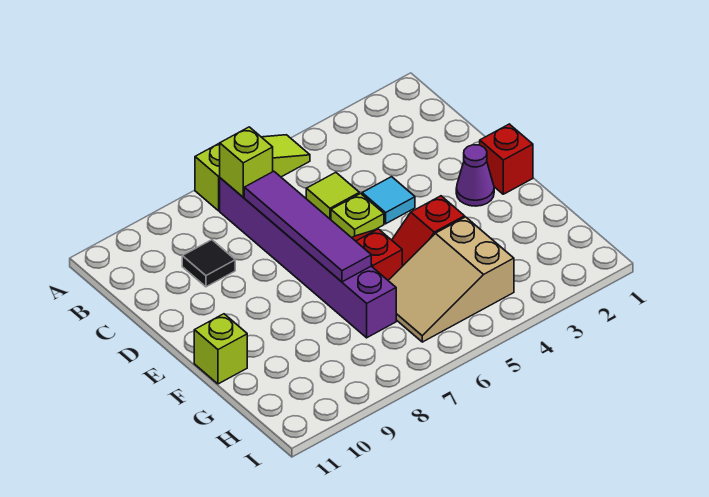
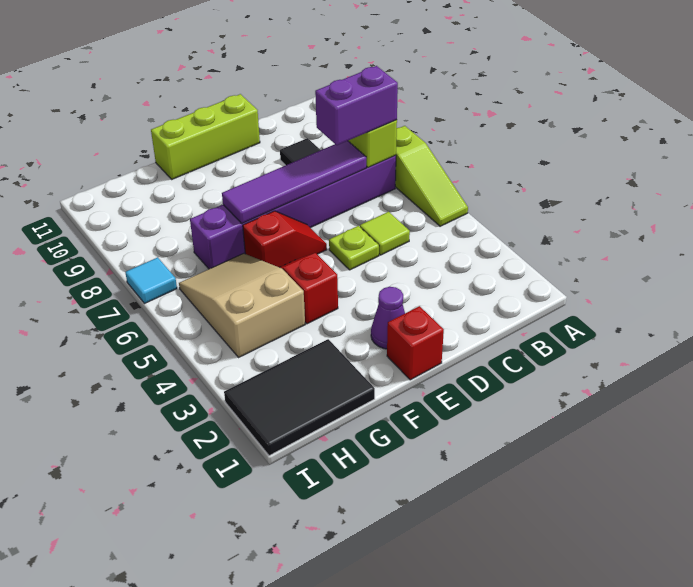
none -> purple 1x2 brick [315,66,398,145]
cyan 1x1 tile [362,177,415,224] -> cyan 1x1 tile moved to [125,257,177,304]
lime 1x1 brick [194,314,247,384] -> lime 1x3 brick [151,94,260,179]
none -> black 2x3 tile [224,339,375,456]

